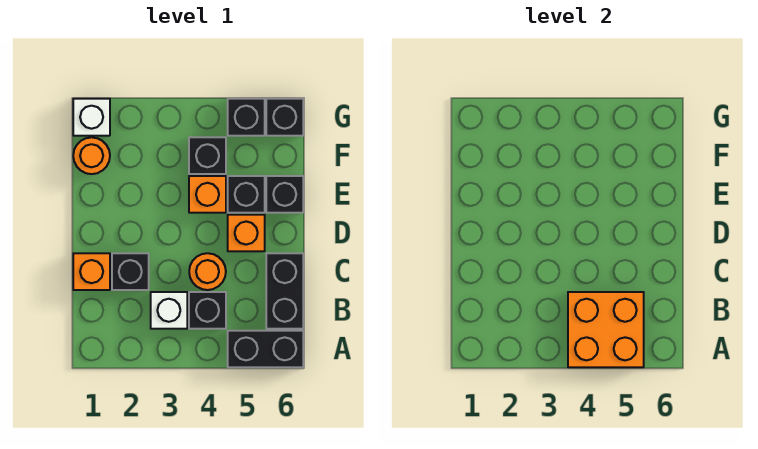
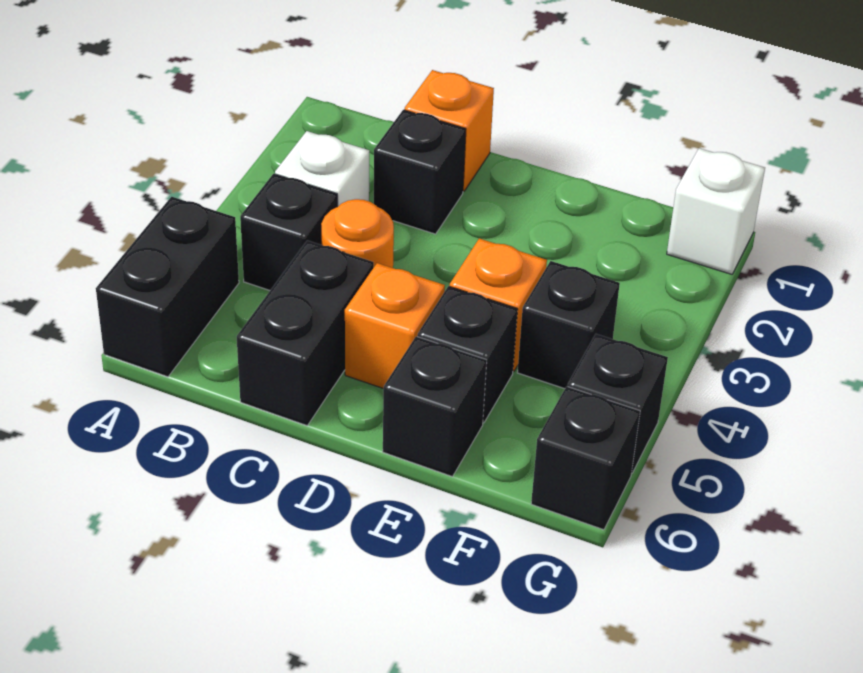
orange 2x2 brick [568,292,644,367] -> none
black 1x2 brick [266,253,303,329] -> black 1x2 brick turned to [237,240,374,426]
orange 1x1 round brick [73,137,110,174] -> none

